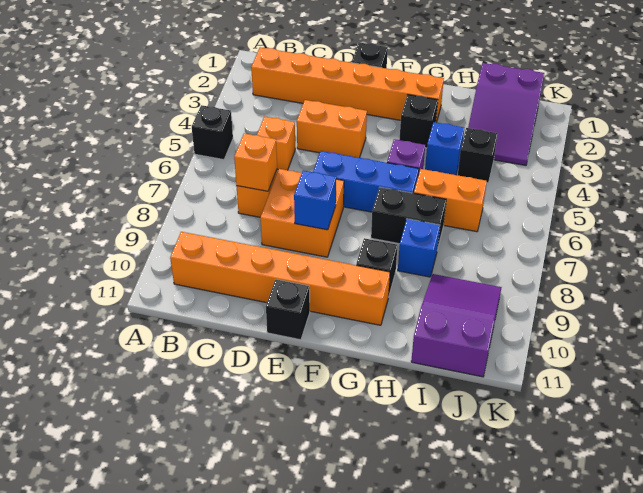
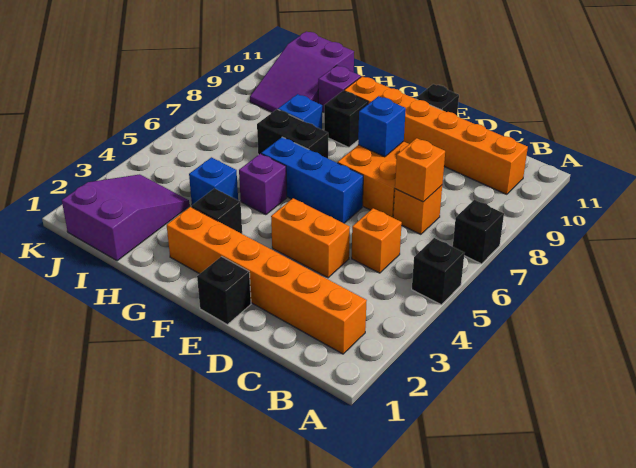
orange 1x2 brick [414,169,487,232] -> none
none -> purple 1x1 brick [318,65,361,112]
black 1x1 brick [458,128,498,183] -> black 1x1 brick moved to [453,200,504,264]

